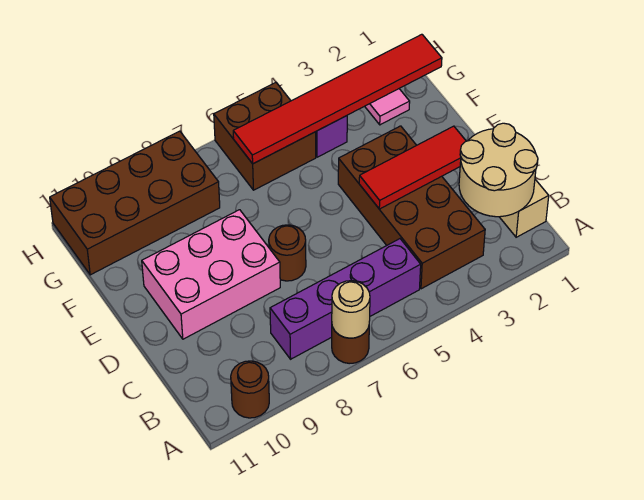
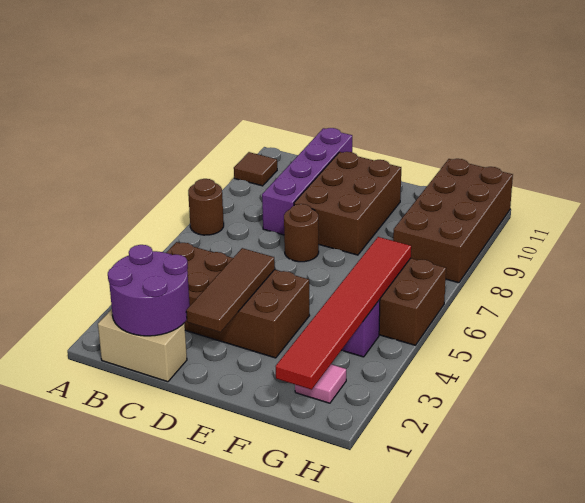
tan 1x1 round brick [332,281,370,338] -> none
brown 1x1 round brick [231,361,269,418] -> brown 1x1 tile [234,152,277,186]
tan 2x2 round brick [459,123,538,217] -> purple 2x2 round brick [108,245,190,336]
purple 1x4 brick [270,239,421,359] -> purple 1x4 brick moved to [262,128,352,235]
red 1x3 tile [359,126,466,209] -> brown 1x3 tile [186,248,275,332]
pink 2x3 brick [142,210,280,339] -> brown 2x3 brick [294,152,401,255]

